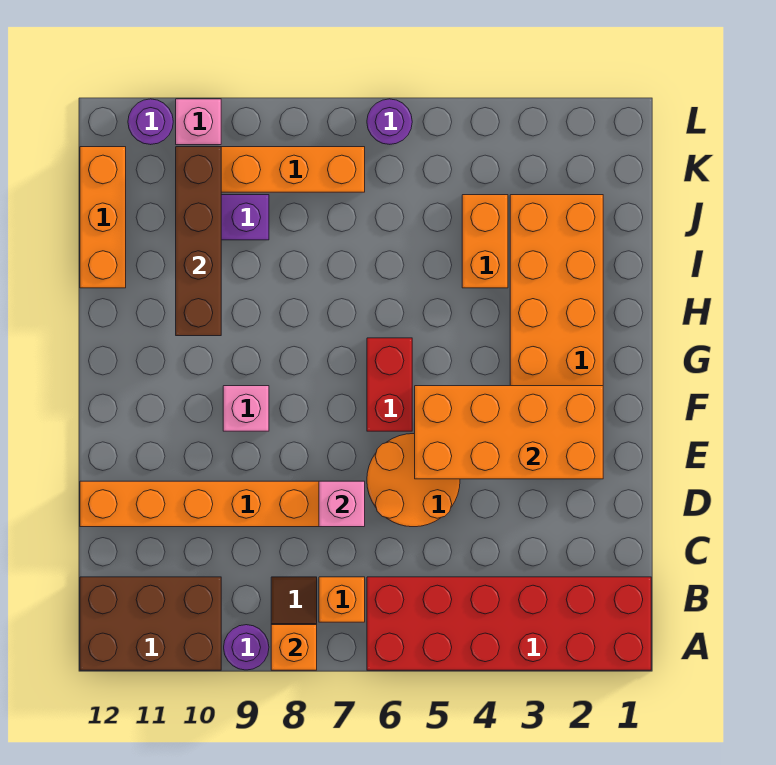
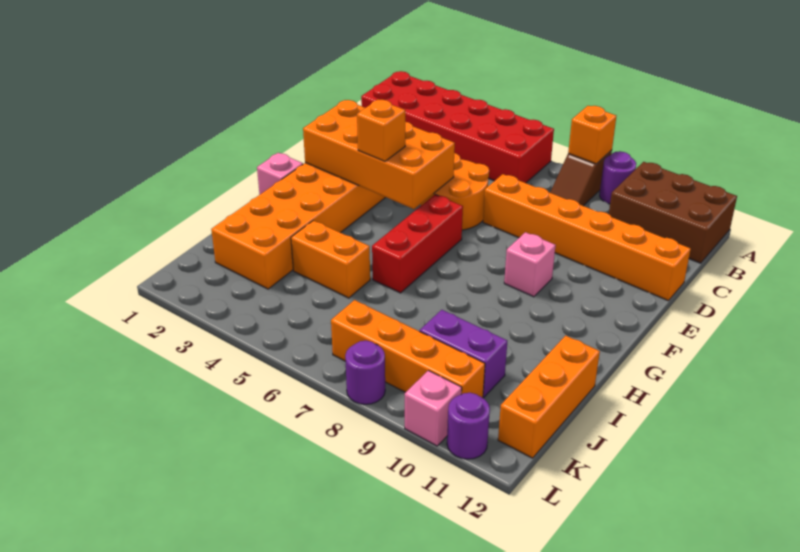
orange 1x1 brick [319,577,365,622] -> orange 1x1 brick moved to [357,100,405,161]
pink 1x1 brick [319,481,365,527] -> pink 1x1 brick moved to [257,153,303,195]
red 1x2 brick [367,338,412,431] -> red 1x3 brick [372,195,463,293]
brown 1x4 brick [176,147,221,336] -> none
orange 1x2 brick [462,195,508,288] -> orange 1x2 brick turned to [291,220,370,298]
purple 1x1 round brick [367,99,412,144] -> purple 1x1 round brick moved to [345,341,385,404]

